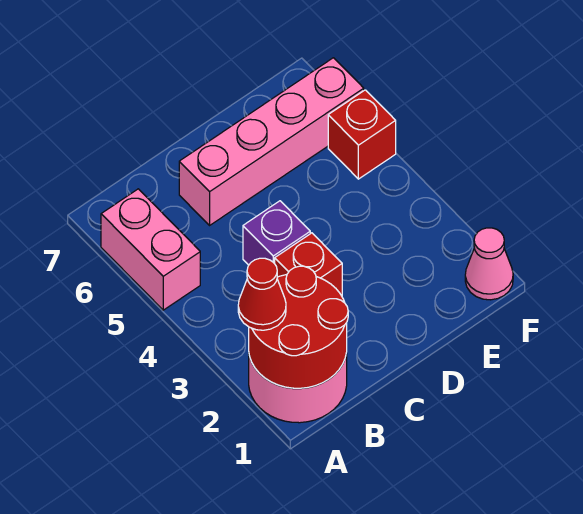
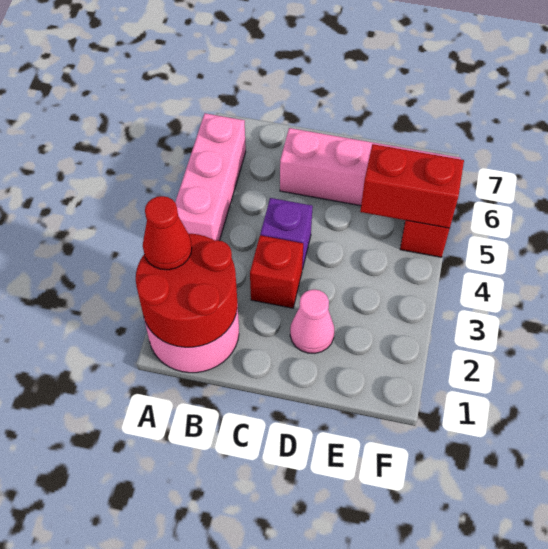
pink 1x2 brick [101,189,200,310] -> pink 1x3 brick [175,113,246,241]
none -> red 1x2 brick [360,144,464,228]
pink 1x1 cone [465,228,513,300] -> pink 1x1 cone moved to [290,289,334,353]

